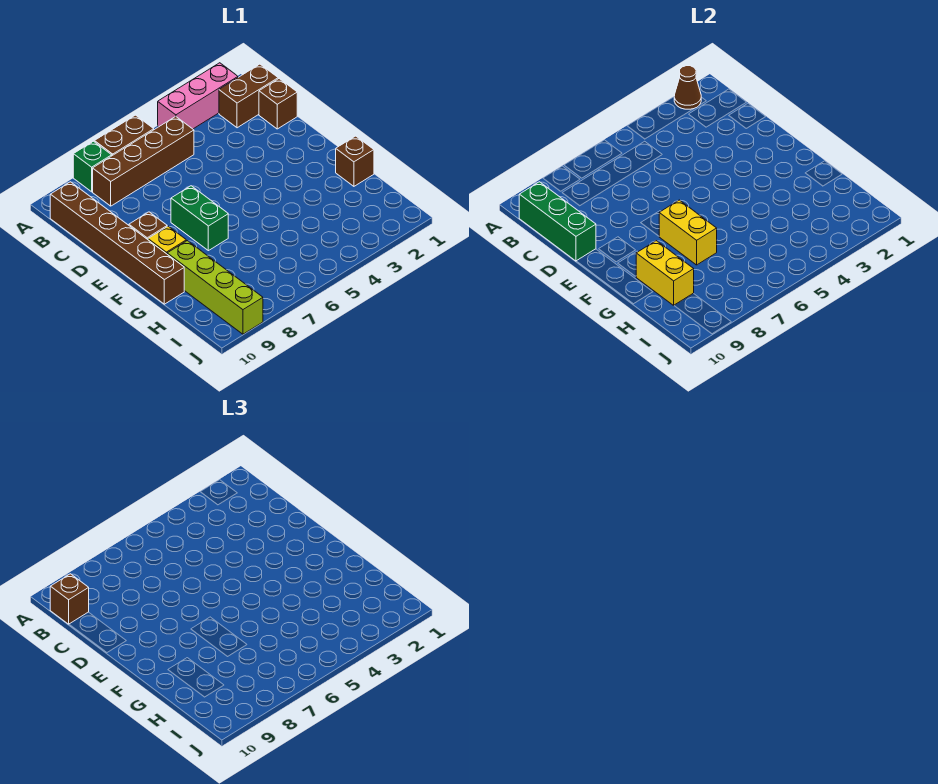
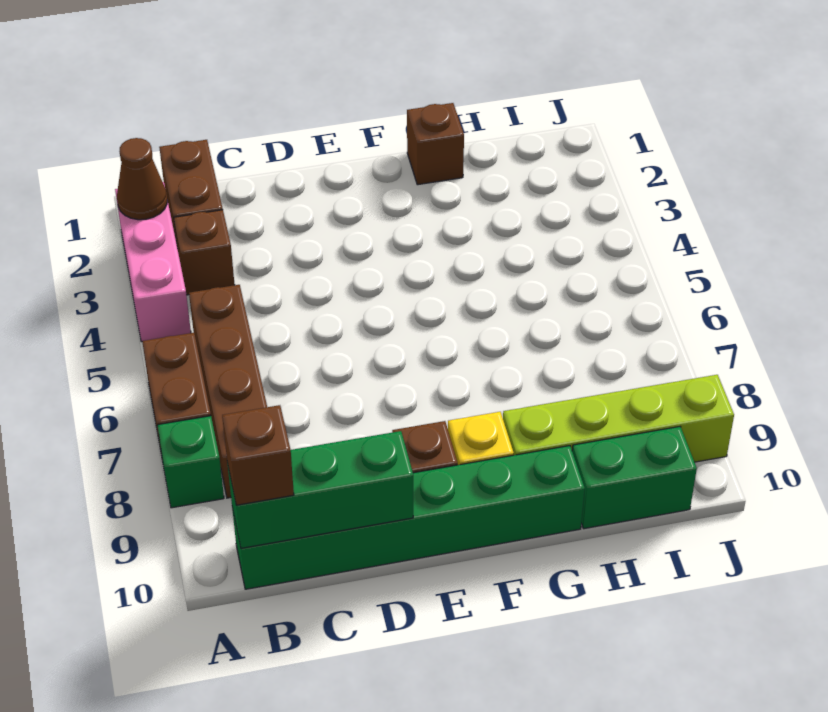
brown 1x6 brick [50,182,184,304] -> green 1x6 brick [232,446,585,589]
brown 1x1 brick [259,79,297,129] -> brown 1x1 brick moved to [174,210,235,295]
green 1x2 brick [171,186,228,251] -> green 1x2 brick moved to [572,427,697,529]
yellow 1x2 brick [659,200,717,265] -> none
yellow 1x2 brick [636,241,694,305] -> none

